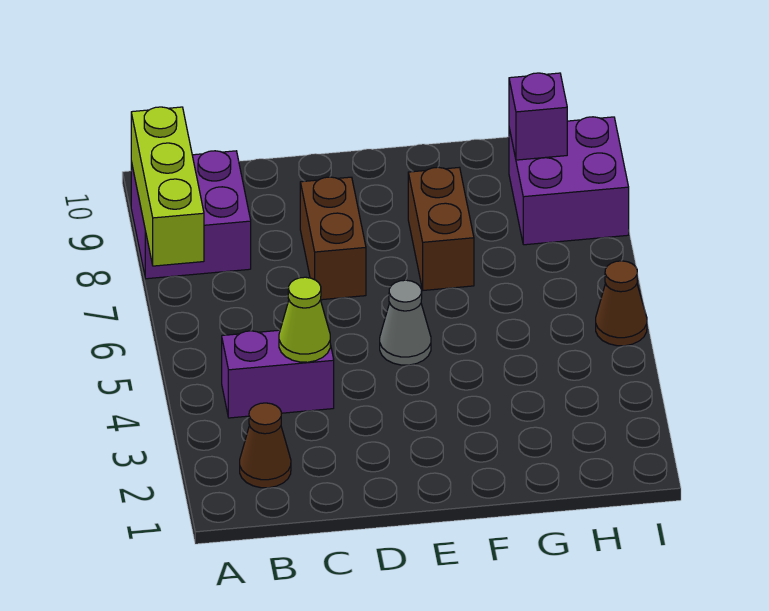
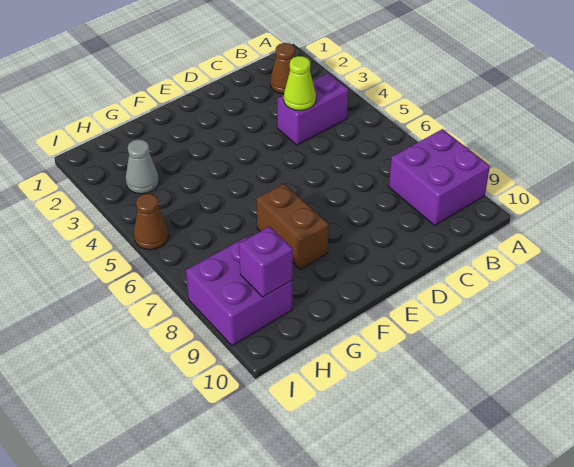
lime 1x3 brick [131,107,204,266] -> none
brown 1x2 brick [300,177,366,300] -> none
grey 1x1 cone [380,280,431,365] -> grey 1x1 cone moved to [126,139,159,194]

